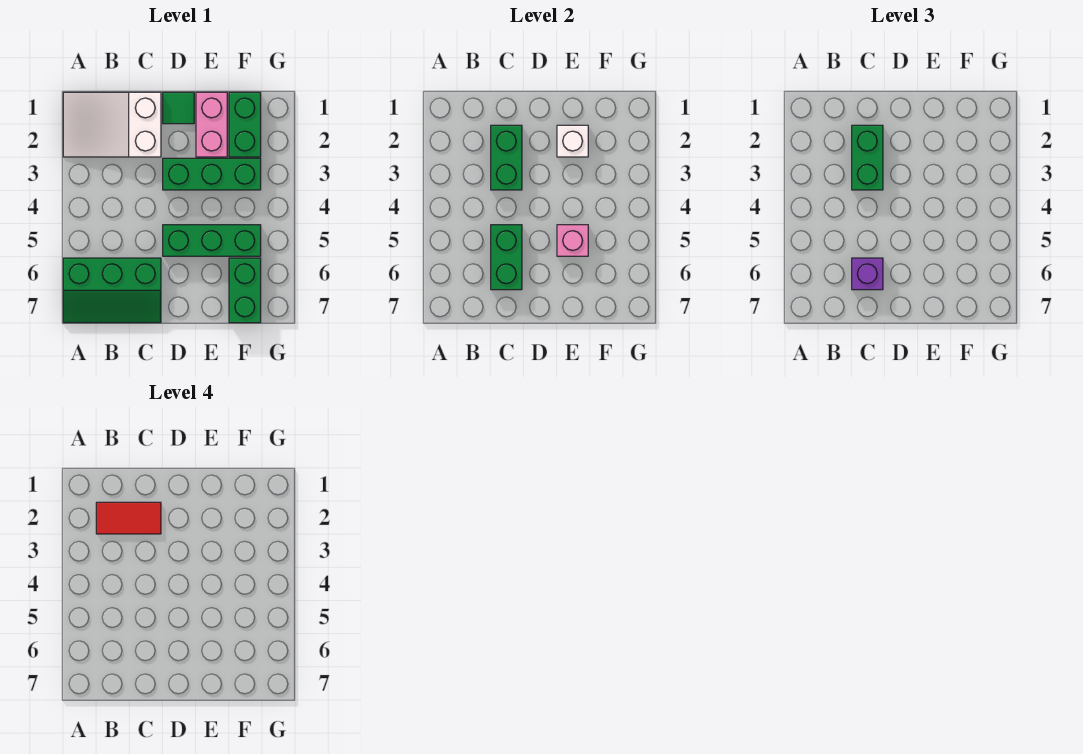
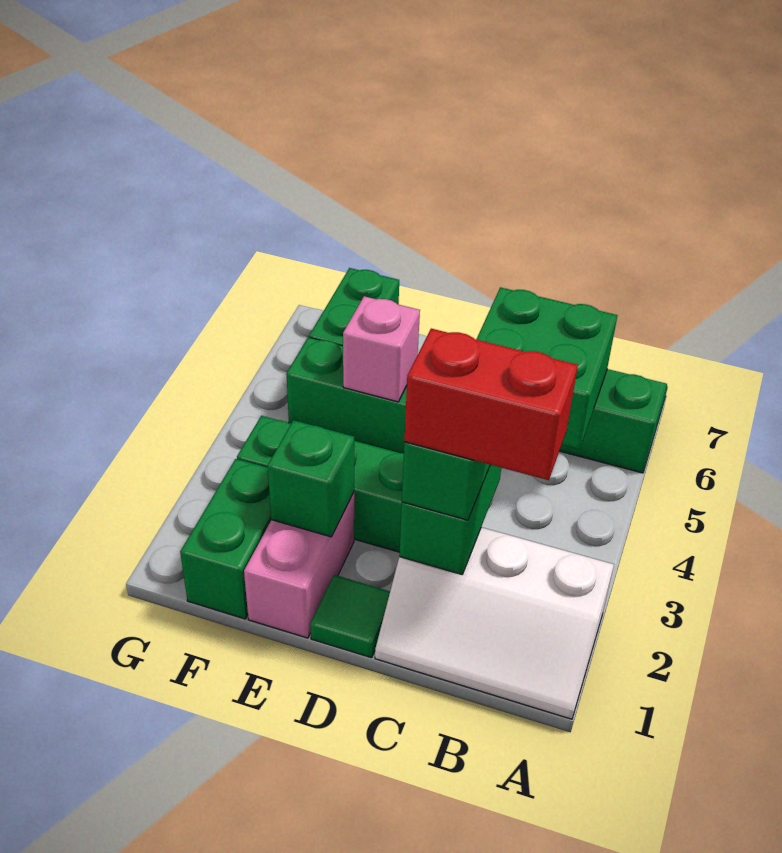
white 2x3 slope [63,92,161,157] -> white 2x3 slope turned to [375,527,614,719]
red 1x2 tile [96,502,161,534] -> red 1x2 brick [404,329,578,480]
green 1x2 brick [491,225,522,290] -> green 2x2 brick [476,287,617,449]
purple 1x1 brick [852,258,883,290] -> none
white 1x1 brick [557,125,588,157] -> green 1x1 brick [268,420,354,537]

